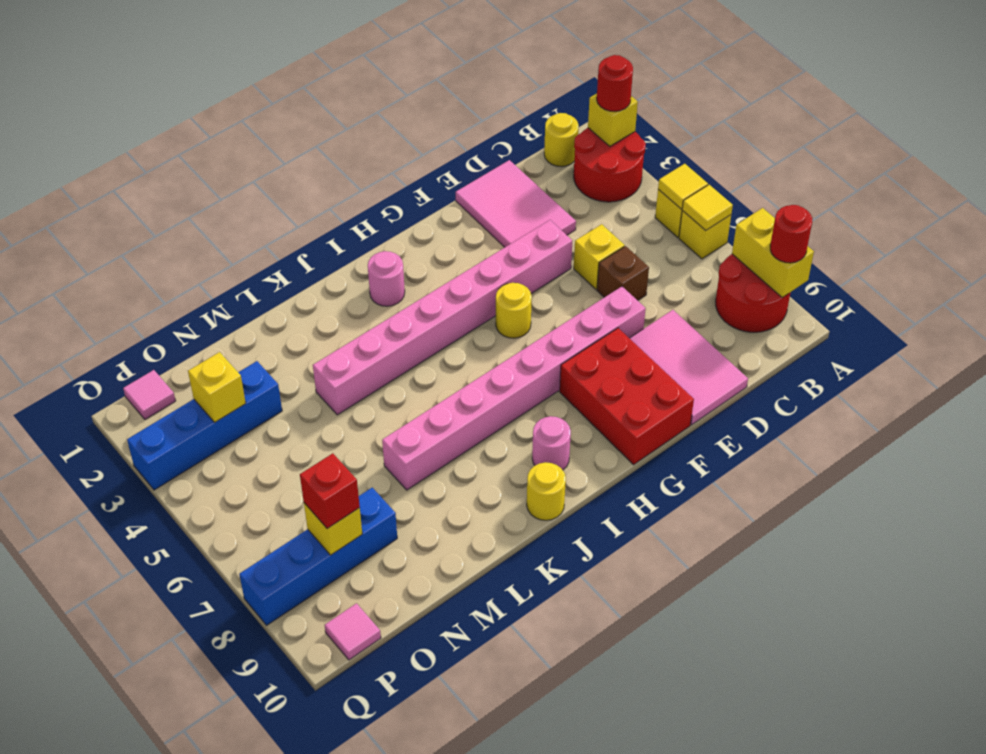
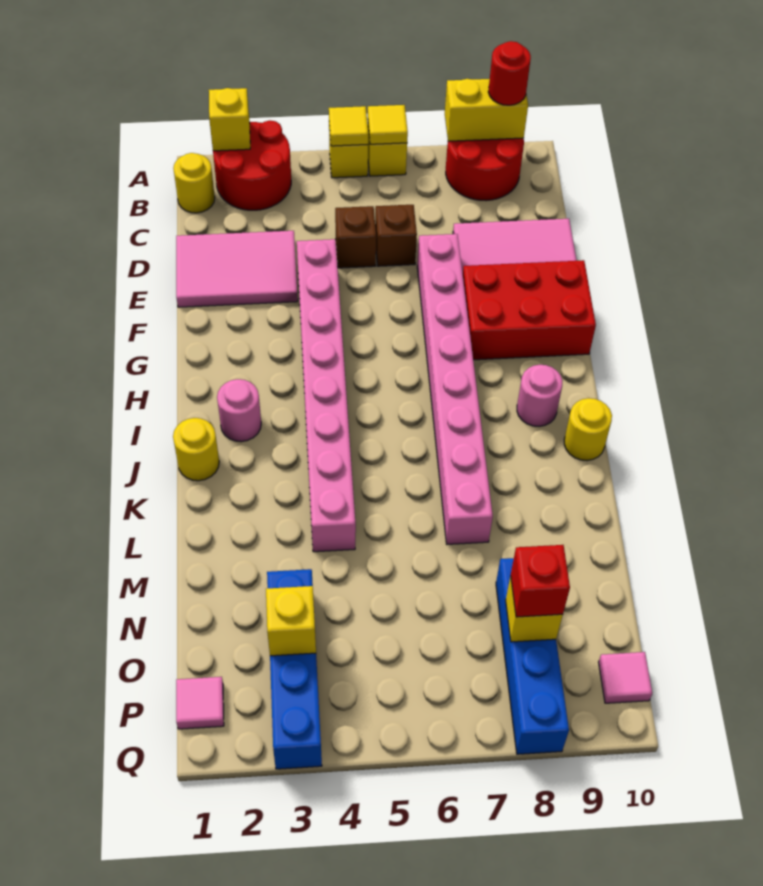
red 1x1 round brick [597,55,633,111] -> none
yellow 1x1 brick [574,224,625,289] -> brown 1x1 brick [335,206,376,268]
yellow 1x1 round brick [496,283,532,338] -> yellow 1x1 round brick moved to [173,418,219,481]

